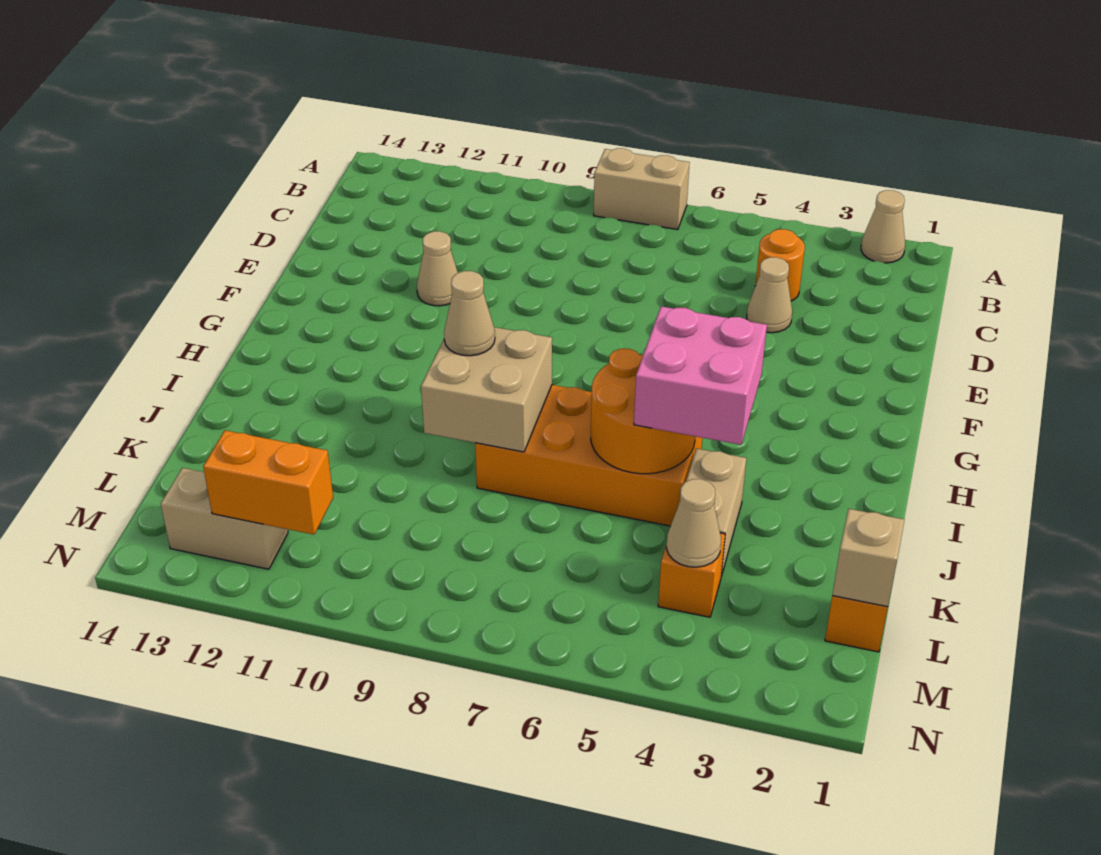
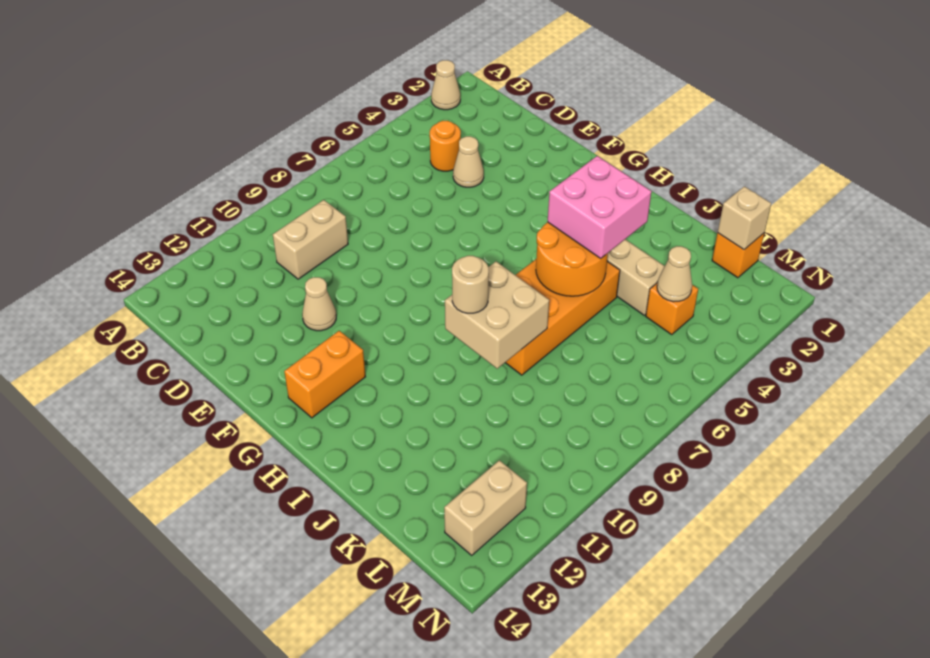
tan 1x2 brick [594,148,690,230] -> tan 1x2 brick moved to [273,200,348,279]
tan 1x1 cone [444,271,495,356] -> tan 1x1 round brick [452,256,489,313]
orange 1x2 brick [203,430,333,535] -> orange 1x2 brick moved to [284,331,365,418]

